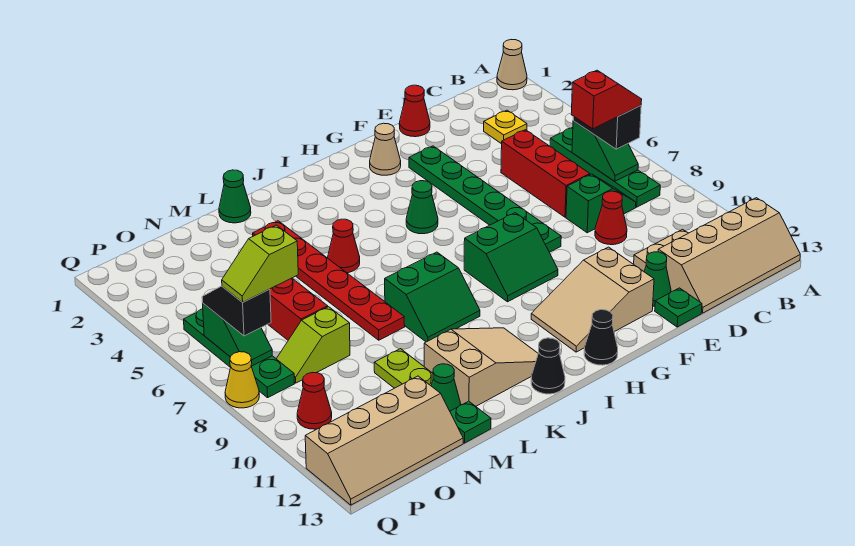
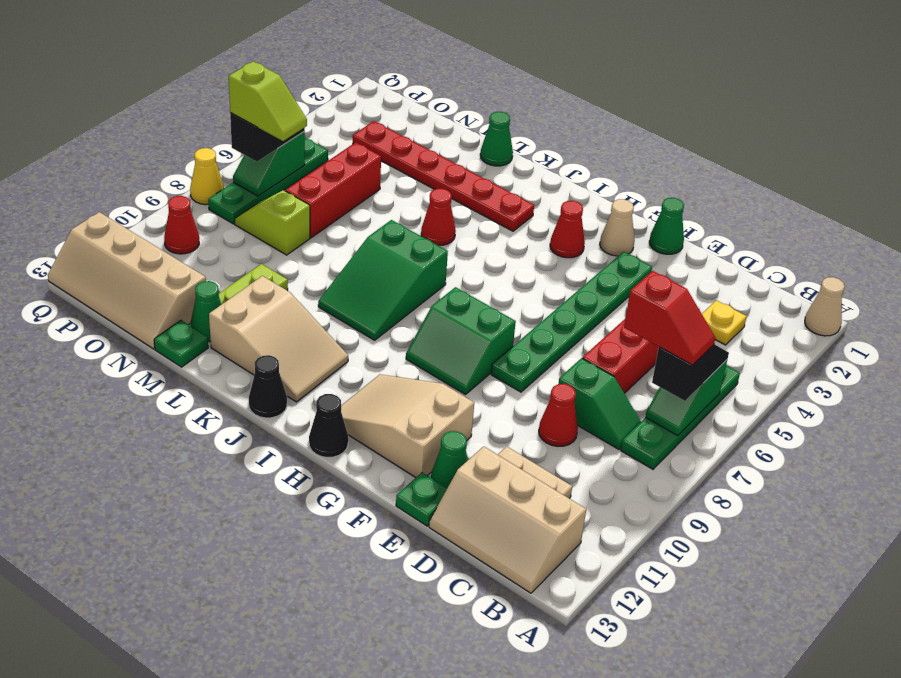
tan 2x4 slope [658,198,800,313] -> tan 2x3 slope [429,446,586,593]
red 1x1 cone [399,85,430,137] -> red 1x1 cone moved to [550,201,585,258]
green 1x1 cone [406,181,438,234] -> green 1x1 cone moved to [649,198,684,254]
green 2x2 slope [385,252,480,342] -> green 2x3 slope [318,220,448,340]
red 1x6 plate [253,221,405,340] -> red 1x6 plate turned to [353,121,534,231]
lime 1x2 slope [222,225,298,302] -> lime 1x2 slope turned to [229,61,307,141]

